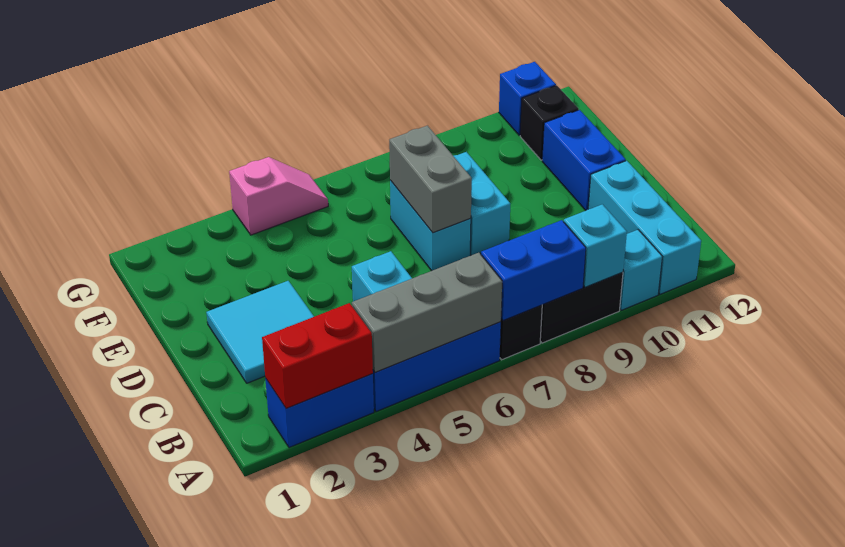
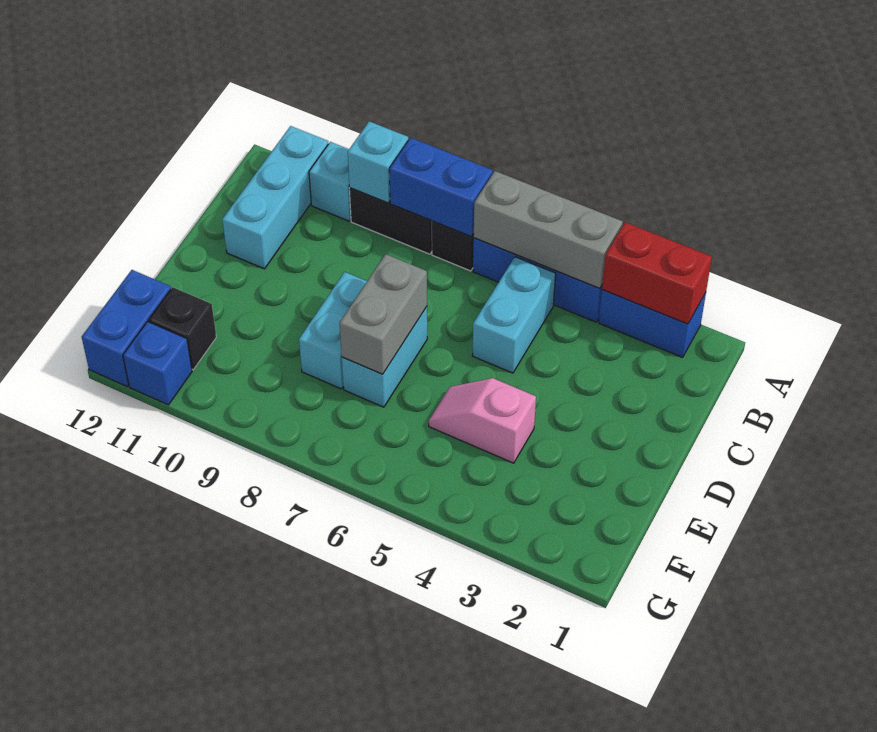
cyan 2x2 tile [206,281,314,383] -> none
blue 1x2 brick [542,110,626,210] -> blue 1x2 brick moved to [82,270,171,386]
pink 1x2 slope [229,157,328,235] -> pink 1x2 slope moved to [429,378,536,463]

